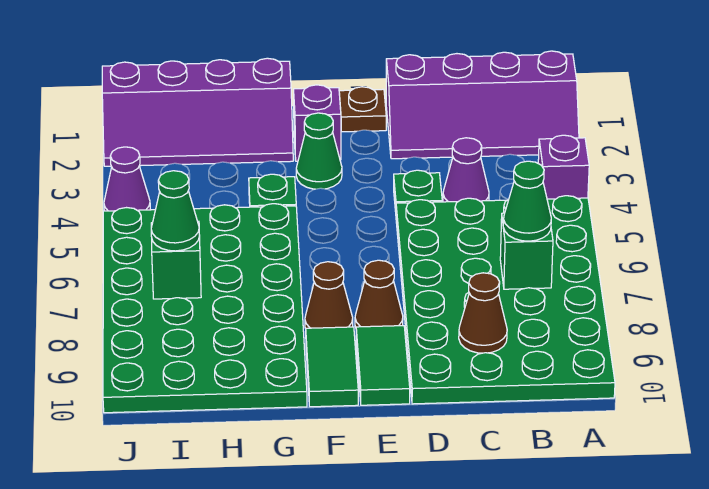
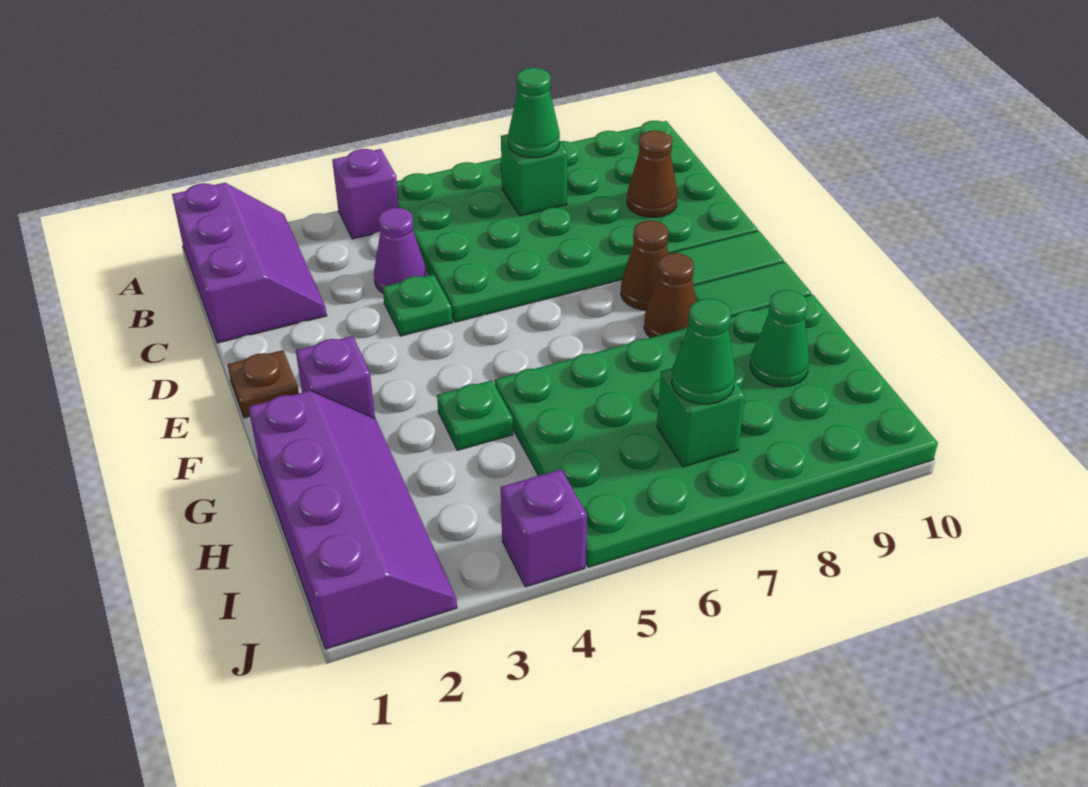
purple 2x4 slope [386,51,579,159] -> purple 2x3 slope [172,183,327,343]
green 1x1 cone [296,113,342,189] -> green 1x1 cone moved to [750,290,809,387]
purple 1x1 cone [104,147,150,211] -> purple 1x1 brick [501,469,587,587]

